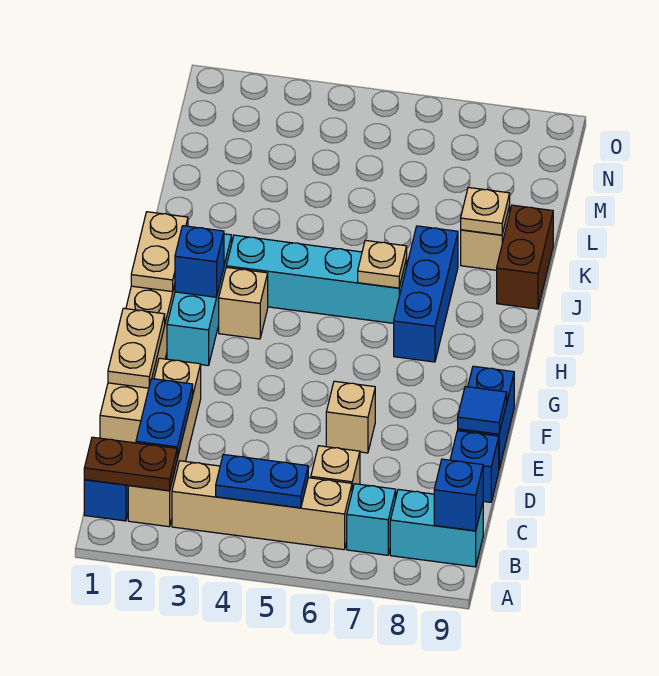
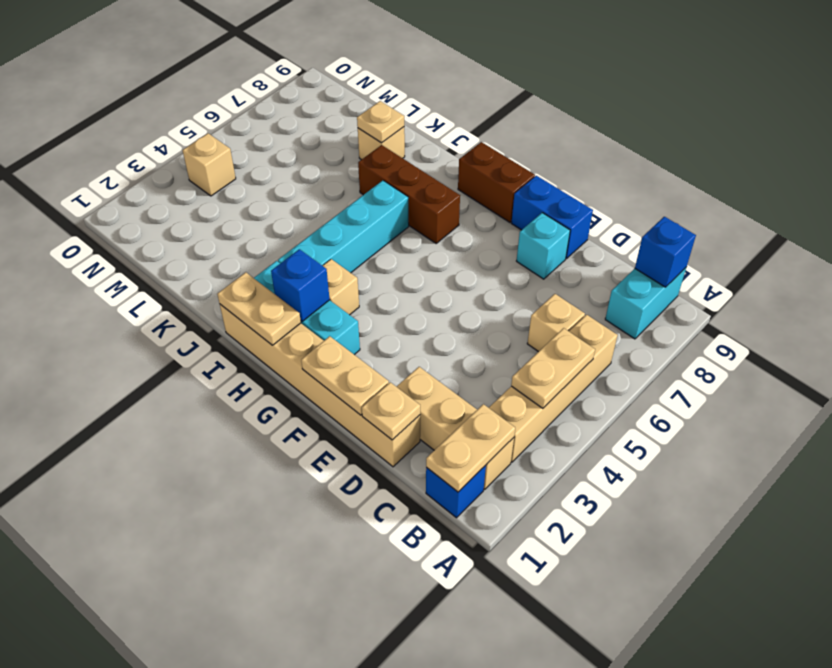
brown 1x2 plate [84,437,177,491] -> tan 1x2 plate [426,404,515,492]
tan 1x4 brick [128,358,201,527] -> tan 1x3 brick [396,367,514,489]
blue 1x2 plate [216,454,308,508] -> tan 1x2 plate [511,328,595,408]
cyan 1x1 brick [347,484,396,555] -> cyan 1x1 brick moved to [517,213,570,279]
blue 1x2 plate [136,379,193,458] -> none
blue 1x1 brick [450,431,499,502] -> none
tan 1x1 brick [326,381,375,453] -> tan 1x1 brick moved to [183,133,236,196]
blue 1x1 tile [458,386,507,434] -> none
blue 1x3 brick [394,226,458,362] -> brown 1x3 brick [358,145,460,243]
tan 1x1 plate [358,240,407,288] -> tan 1x1 plate moved to [362,382,420,440]
brown 1x2 brick [497,205,553,309] -> brown 1x2 brick moved to [458,142,535,222]

